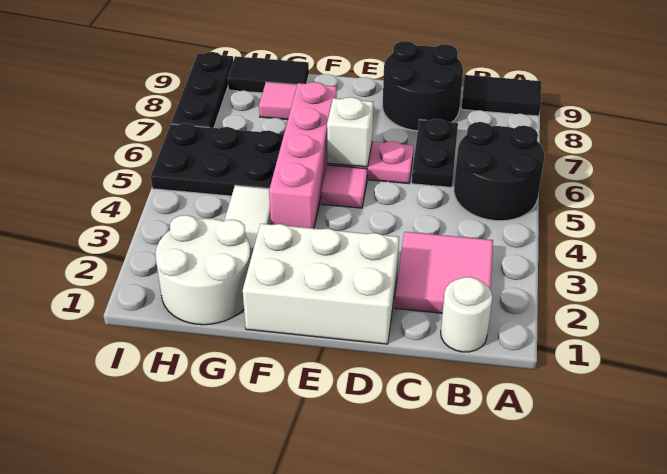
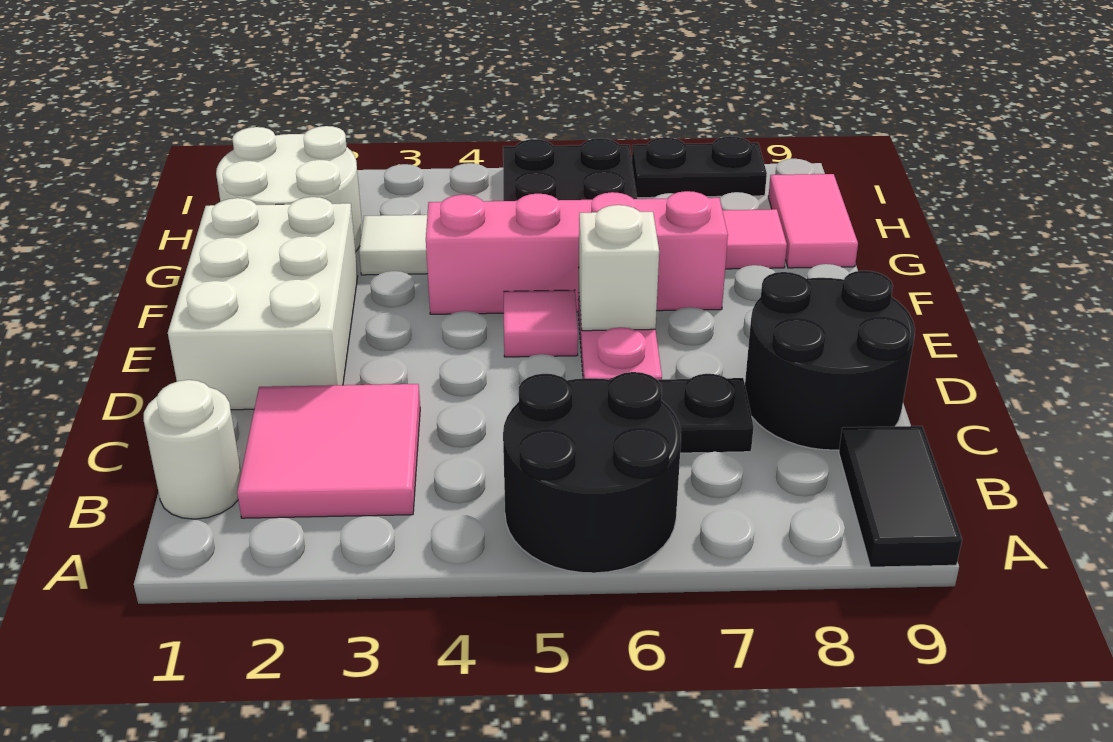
black 1x2 tile [228,56,309,93] -> pink 1x2 tile [768,174,858,268]
black 1x3 plate [171,52,233,128] -> black 1x2 plate [632,136,767,198]

